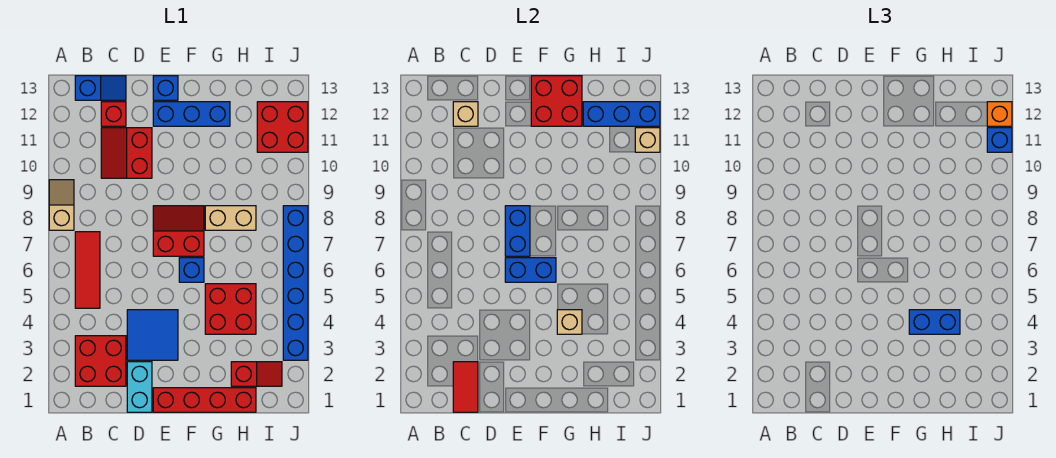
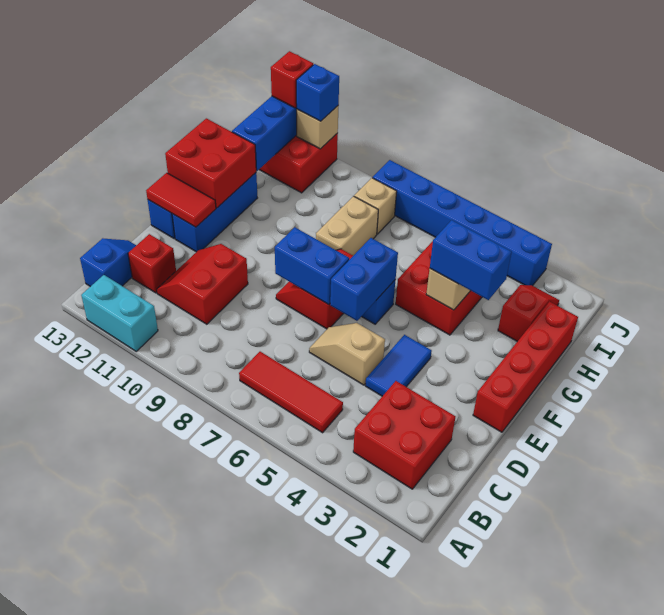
tan 1x2 slope [49,180,74,230] -> tan 1x2 slope moved to [309,323,385,385]
red 1x2 tile [453,362,478,412] -> red 1x2 tile moved to [146,173,216,227]
red 2x2 slope [101,128,152,178] -> red 2x2 slope turned to [157,244,248,324]
tan 1x1 brick [453,102,478,126] -> tan 1x1 brick moved to [354,178,397,234]
cyan 1x2 brick [127,362,152,412] -> cyan 1x2 brick moved to [81,275,158,351]
blue 2x2 tile [127,310,178,360] -> blue 1x2 tile [365,335,432,396]
blue 1x2 brick [909,310,960,334] -> blue 1x2 brick turned to [430,220,512,300]
orange 1x1 brick [987,102,1012,126] -> red 1x1 brick [271,51,313,108]

